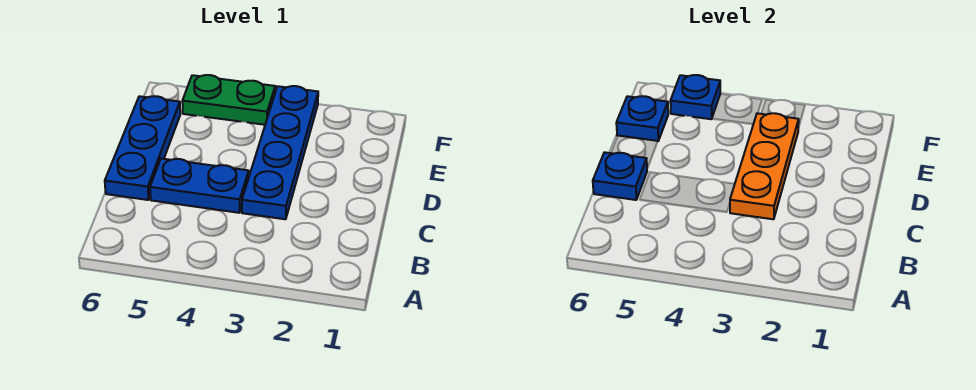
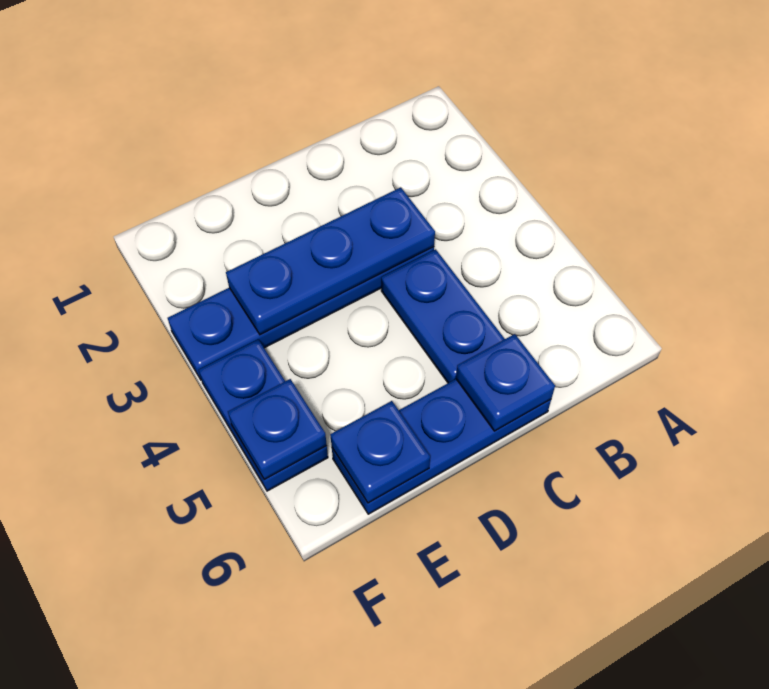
orange 1x3 plate [730,113,799,219] -> blue 1x3 plate [226,187,435,335]
green 1x2 plate [182,75,275,125] -> blue 1x2 plate [199,340,328,491]

